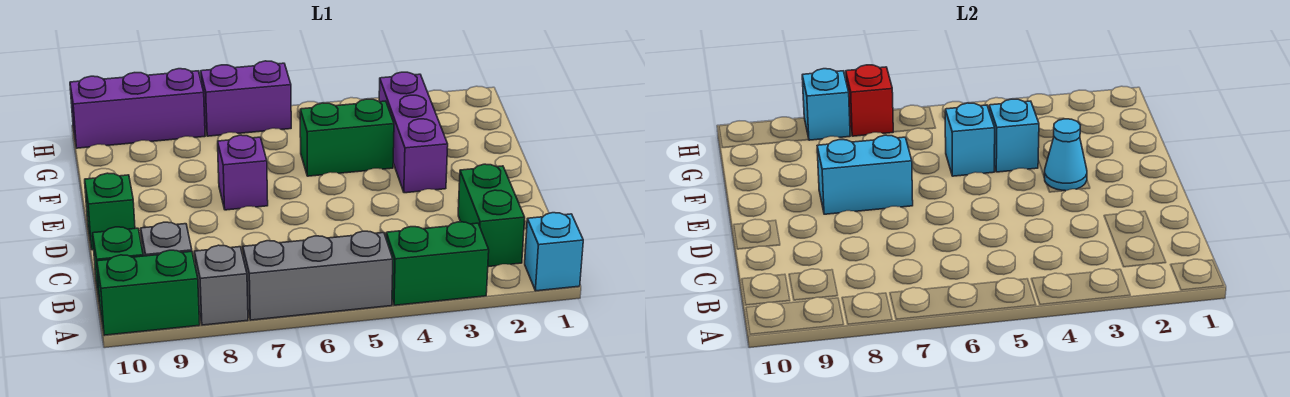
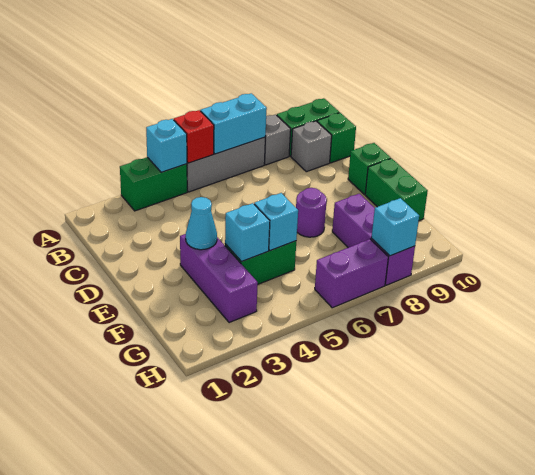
cyan 1x1 brick [525,213,583,291] -> cyan 1x1 brick moved to [146,119,187,172]
green 1x2 brick [458,164,525,267] -> green 1x2 brick moved to [365,158,428,221]
purple 1x1 brick [218,135,268,210] -> purple 1x1 round brick [296,188,327,237]
cyan 1x2 brick [817,135,913,214] -> cyan 1x2 brick moved to [200,93,267,154]
red 1x1 brick [846,65,893,136] -> red 1x1 brick moved to [174,110,214,163]
purple 1x3 brick [70,69,205,148] -> purple 1x3 brick turned to [332,194,415,285]

